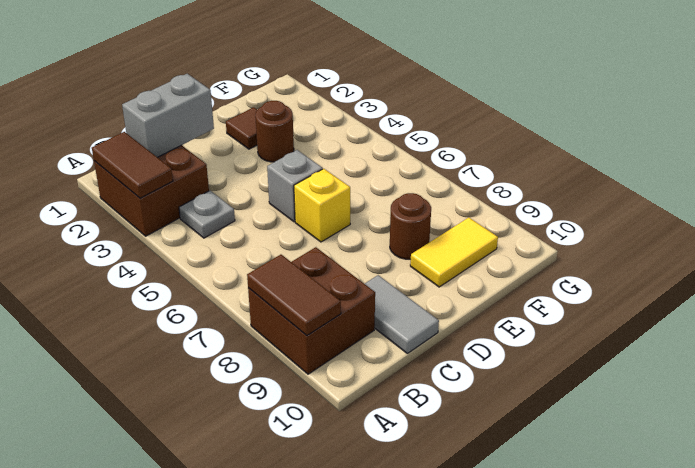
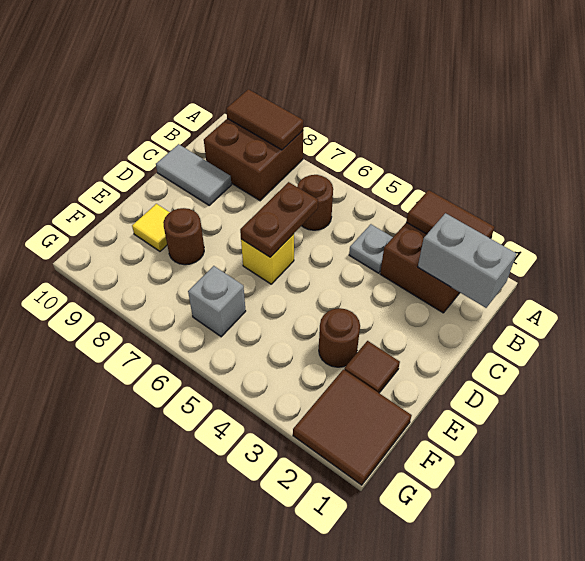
grey 1x2 brick [122,74,214,157] -> grey 1x2 brick turned to [418,213,517,308]
none -> brown 1x1 round brick [297,175,333,230]
none -> brown 1x2 plate [240,182,318,257]
grey 1x1 brick [267,150,323,222] -> grey 1x1 brick moved to [188,266,246,337]
yellow 1x2 tile [410,217,498,287] -> yellow 1x1 tile [132,204,170,251]
none -> brown 2x2 tile [293,369,412,485]

